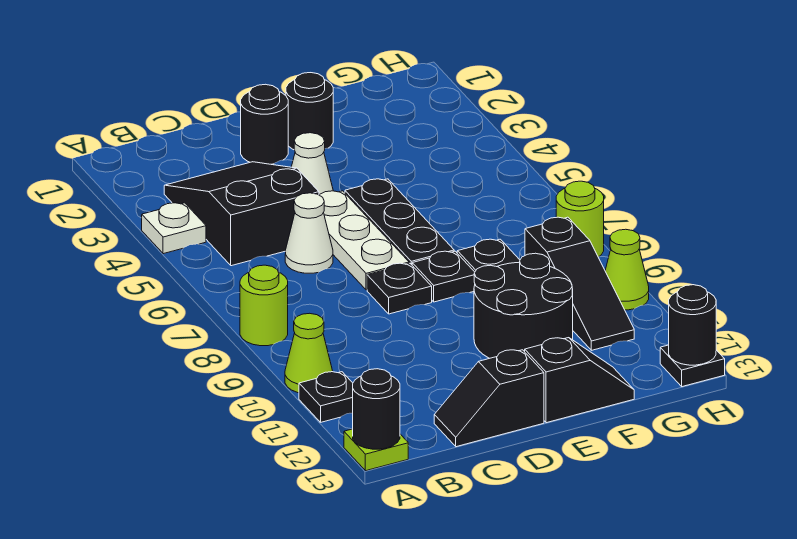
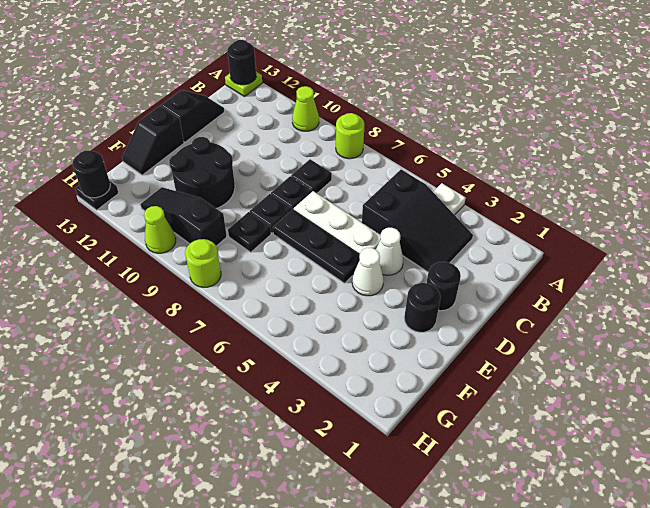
black 1x1 plate [299,372,353,422] -> black 1x1 plate moved to [291,159,332,193]
white 1x1 cone [285,193,333,273] -> white 1x1 cone moved to [352,248,384,296]

